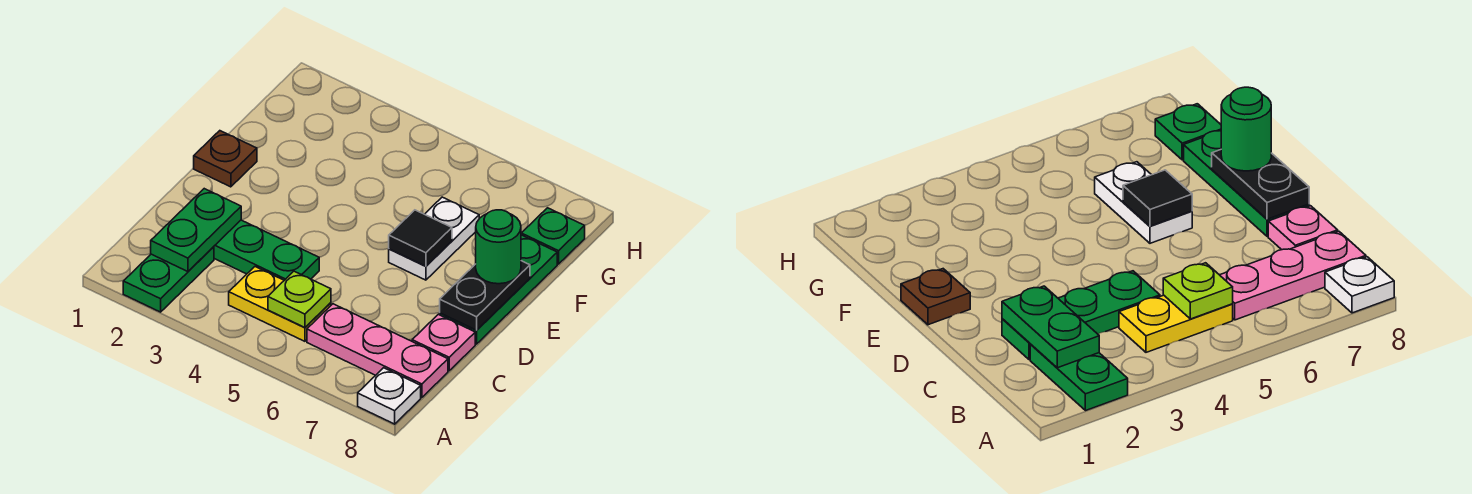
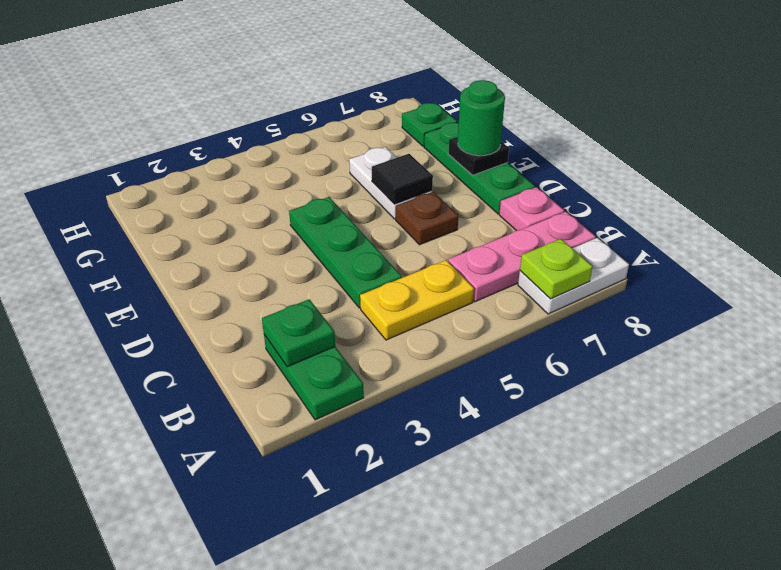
white 1x1 plate [358,368,421,424] -> white 1x2 plate [518,238,629,314]
green 1x2 plate [151,189,241,272] -> green 1x1 plate [262,299,335,367]
lime 1x1 plate [268,271,331,327] -> lime 1x1 plate moved to [520,239,593,299]
green 1x3 plate [214,220,319,280] -> green 1x3 plate turned to [289,197,402,308]
black 1x2 plate [440,261,530,330] -> black 1x1 plate [448,137,509,175]
brown 1x1 plate [194,131,257,187] -> brown 1x1 plate moved to [396,192,458,245]

